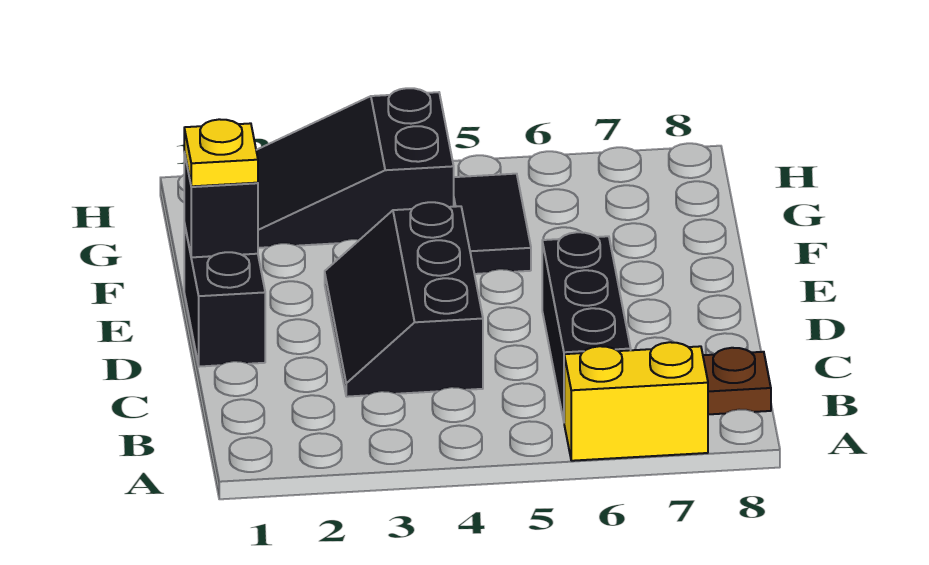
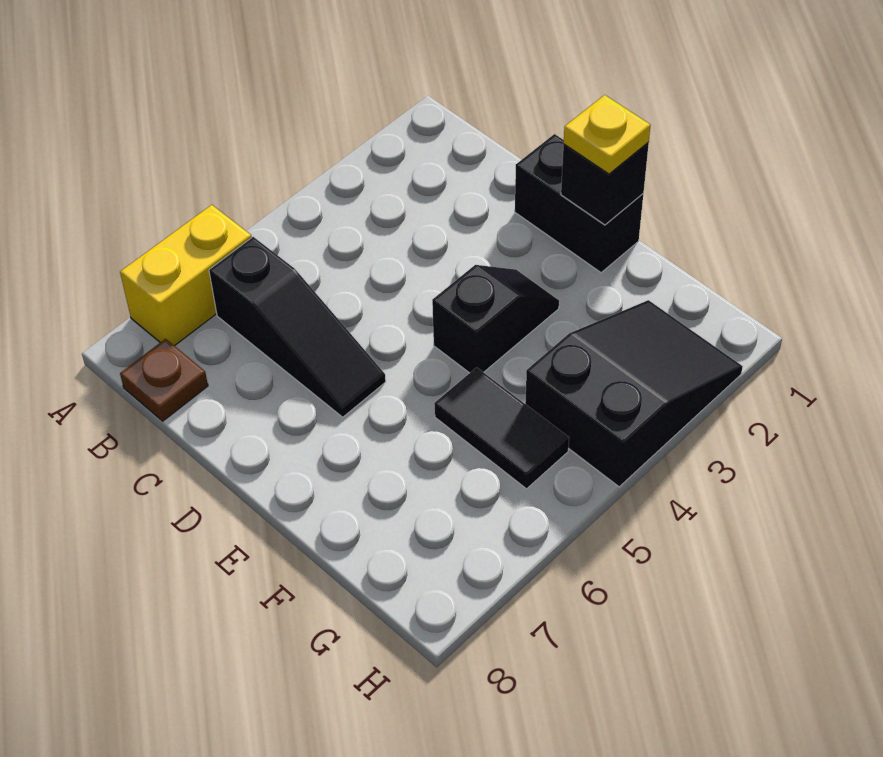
black 1x3 brick [542,232,631,421] -> black 1x3 slope [209,237,386,417]
black 2x3 slope [325,202,483,397] -> black 1x2 slope [432,265,559,373]

